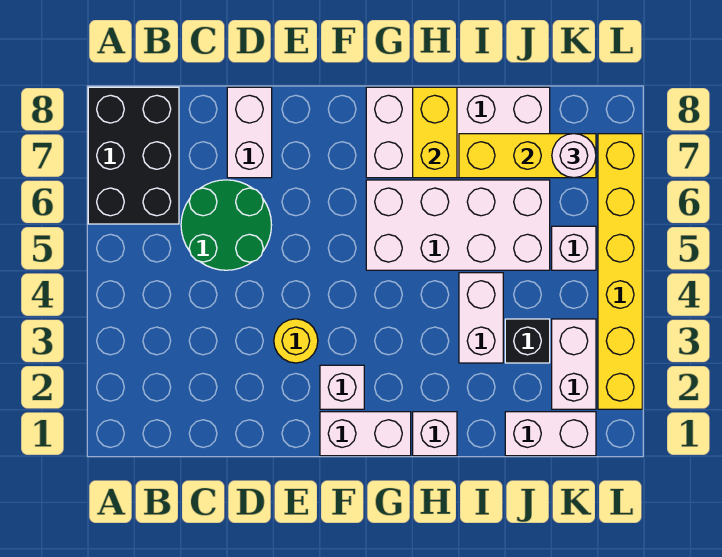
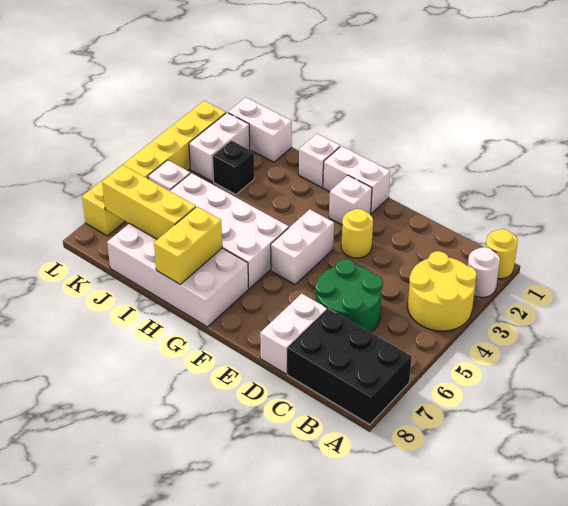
none -> yellow 1x1 round brick [486,229,518,279]
none -> yellow 2x2 round brick [408,251,477,331]
black 2x3 brick [88,87,179,224] -> black 2x3 brick turned to [288,309,412,424]
white 1x2 brick [459,273,503,363] -> white 1x2 brick moved to [271,209,334,284]
white 1x1 round brick [552,134,596,178] -> white 1x1 round brick moved to [468,247,500,297]

